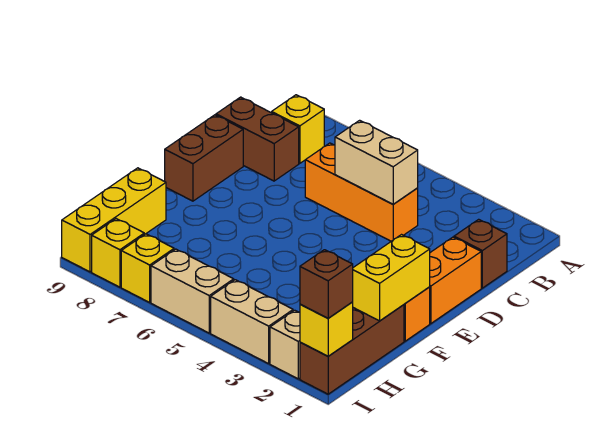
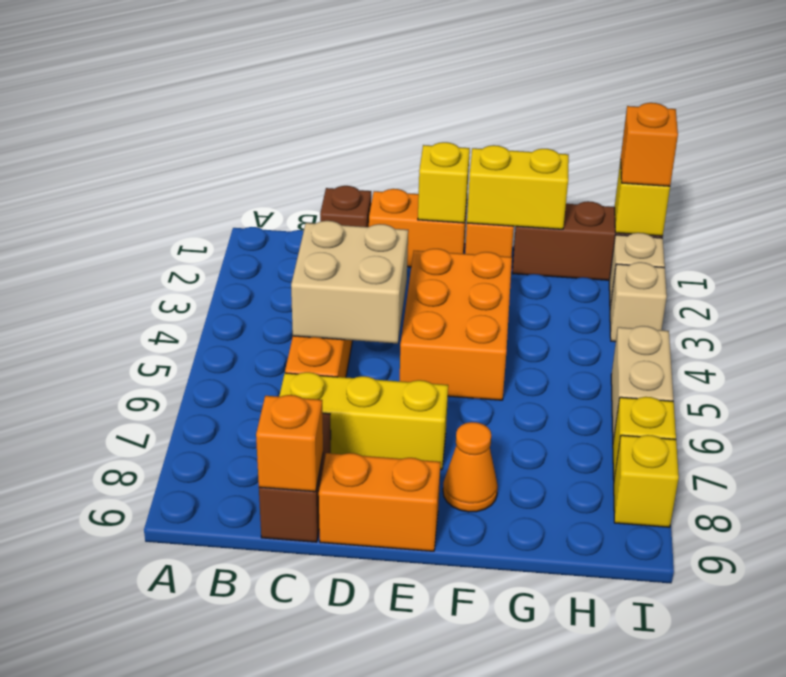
yellow 1x1 brick [271,95,324,163] -> yellow 1x1 brick moved to [418,142,470,223]
tan 1x2 brick [335,120,418,204] -> tan 2x2 brick [291,221,408,343]
none -> orange 1x1 brick [256,395,323,492]
brown 1x2 brick [165,115,243,201] -> orange 1x2 brick [319,453,441,551]
none -> orange 2x3 brick [400,249,512,400]
none -> orange 1x1 cone [443,422,498,512]
yellow 1x3 brick [62,168,166,272] -> yellow 1x3 brick moved to [279,372,448,470]
brown 1x1 brick [300,250,353,318] -> orange 1x1 brick [621,103,678,186]
tan 1x2 brick [211,280,293,364] -> tan 1x1 brick [610,262,667,342]

